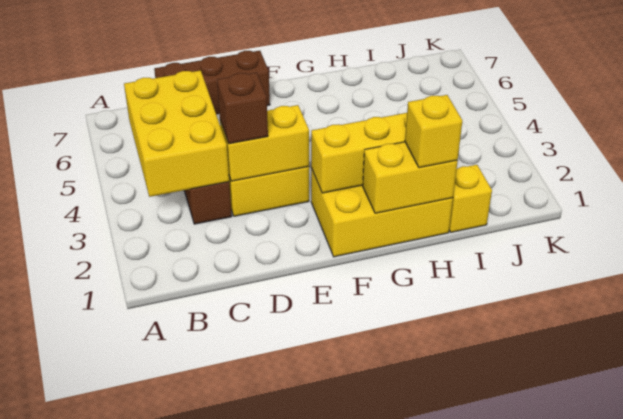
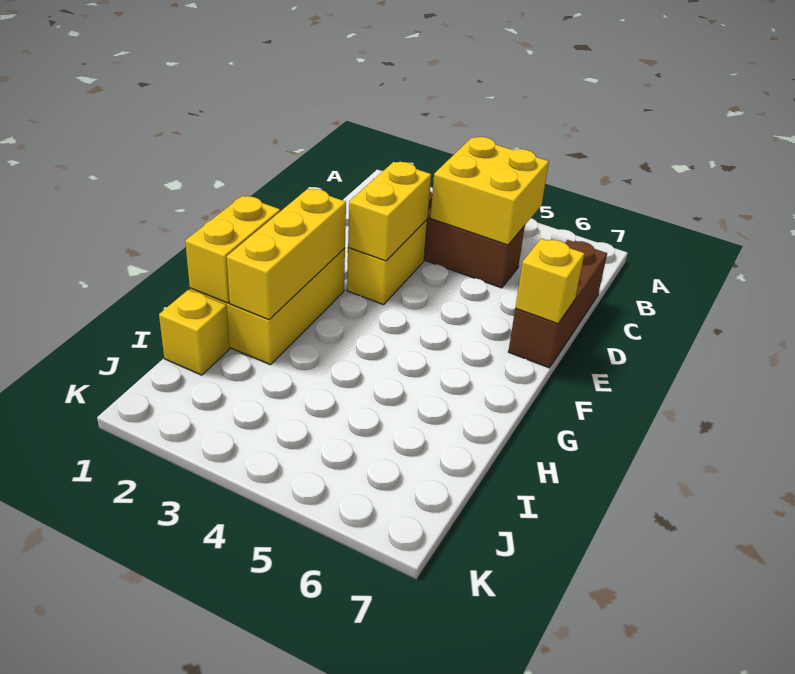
yellow 2x3 brick [124,70,229,197] -> yellow 2x2 brick [430,137,549,245]
brown 1x1 brick [217,73,268,144] -> none
yellow 1x1 brick [405,95,462,168] -> yellow 1x1 brick moved to [515,239,584,324]

